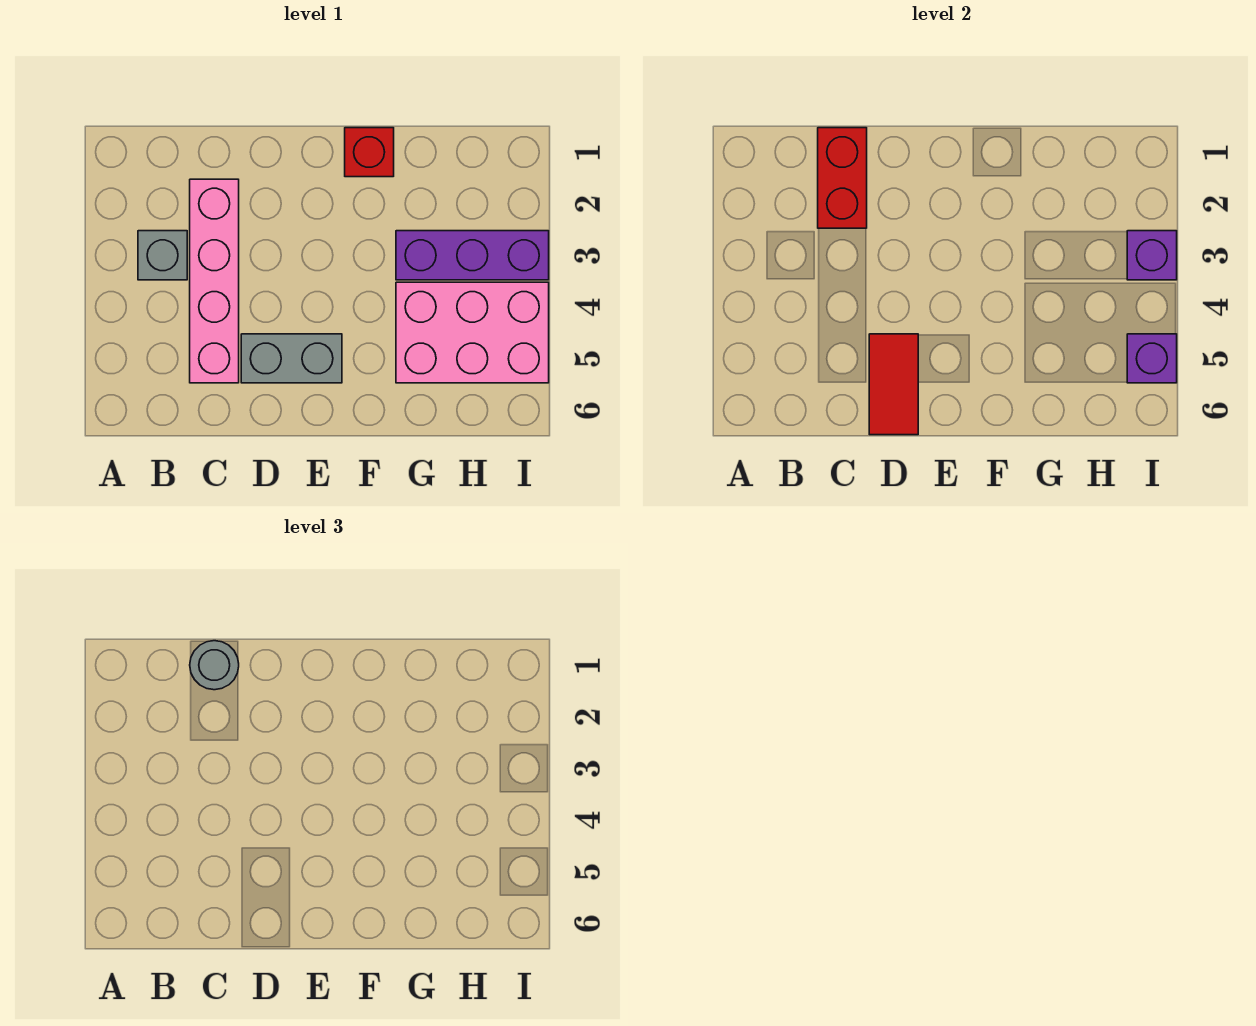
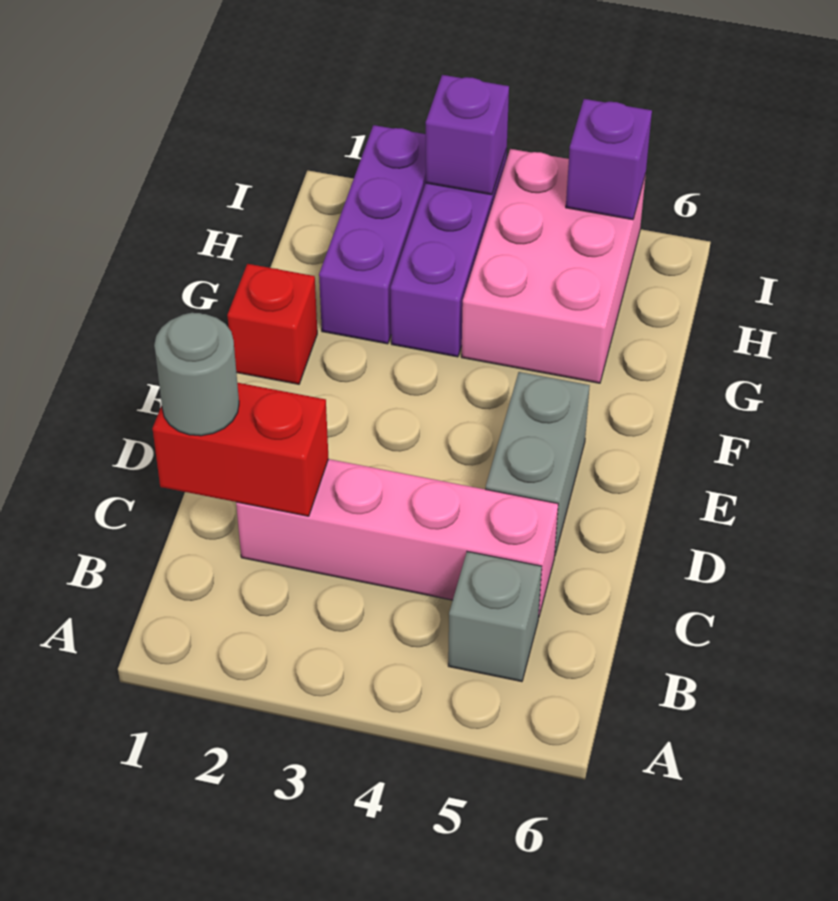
grey 1x1 brick [138,231,187,280] -> grey 1x1 brick moved to [448,552,542,682]
red 1x2 tile [869,334,918,435] -> none
none -> purple 1x3 brick [319,125,426,344]

